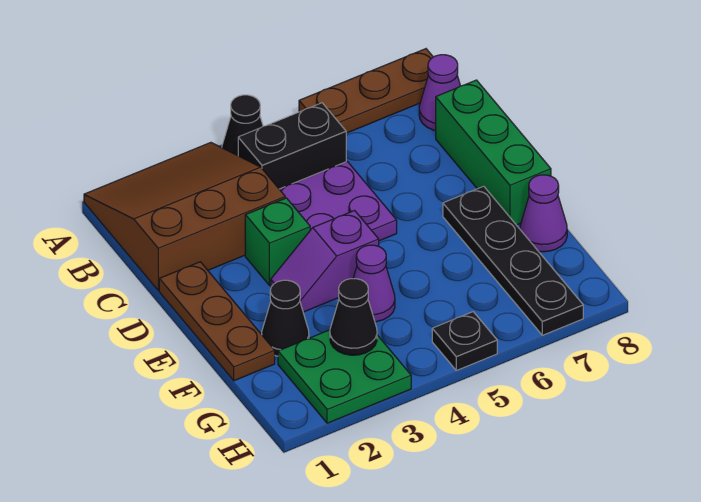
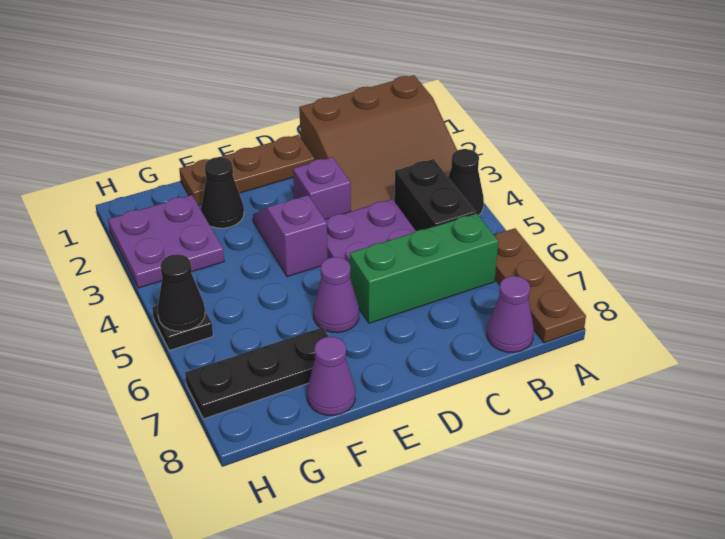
brown 3x3 slope [84,143,285,291] -> brown 3x3 slope turned to [299,75,457,211]
green 1x3 brick [436,80,551,225] -> green 1x3 brick moved to [350,213,498,323]
green 1x1 brick [245,198,310,286] -> purple 1x1 brick [293,157,351,219]
black 1x4 plate [443,186,583,335] -> black 1x3 plate [185,327,329,419]
purple 1x1 cone [353,245,395,322] -> purple 1x1 cone moved to [313,257,359,333]
green 2x2 plate [278,330,411,423] -> purple 2x2 plate [108,195,224,288]
black 1x1 cone [330,279,377,355] -> black 1x1 cone moved to [157,254,205,331]

